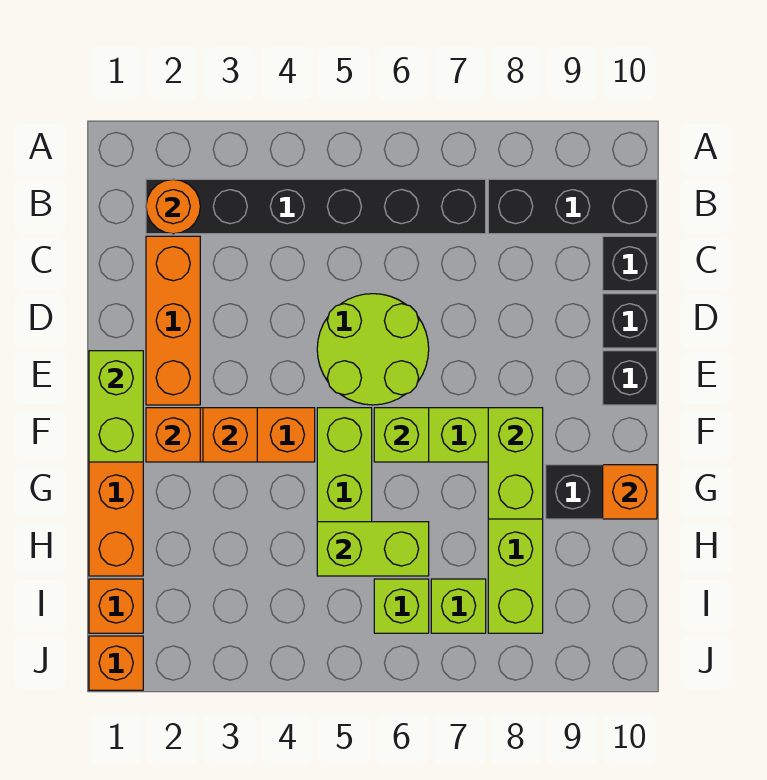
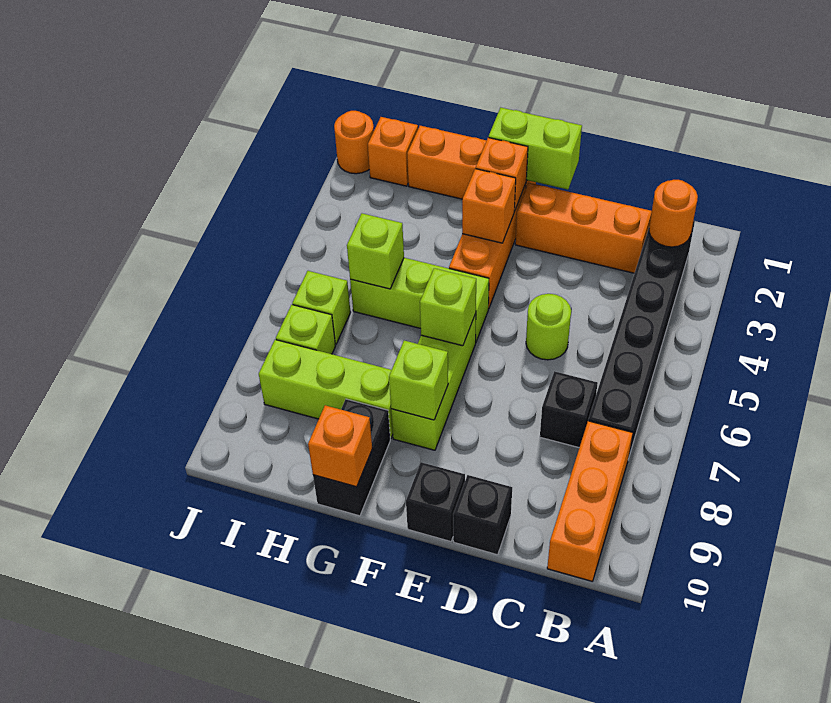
black 1x3 brick [488,179,657,234] -> orange 1x3 brick [547,421,633,581]
black 1x1 brick [603,236,657,291] -> black 1x1 brick moved to [540,371,598,448]
lime 2x2 round brick [317,294,429,405] -> lime 1x1 round brick [526,294,571,360]
lime 1x2 brick [488,408,543,519] -> lime 1x1 brick [389,341,448,420]
lime 1x2 brick [317,522,429,576] -> lime 1x1 brick [347,213,404,289]
orange 1x1 brick [89,636,143,690] -> orange 1x1 round brick [334,111,374,174]

